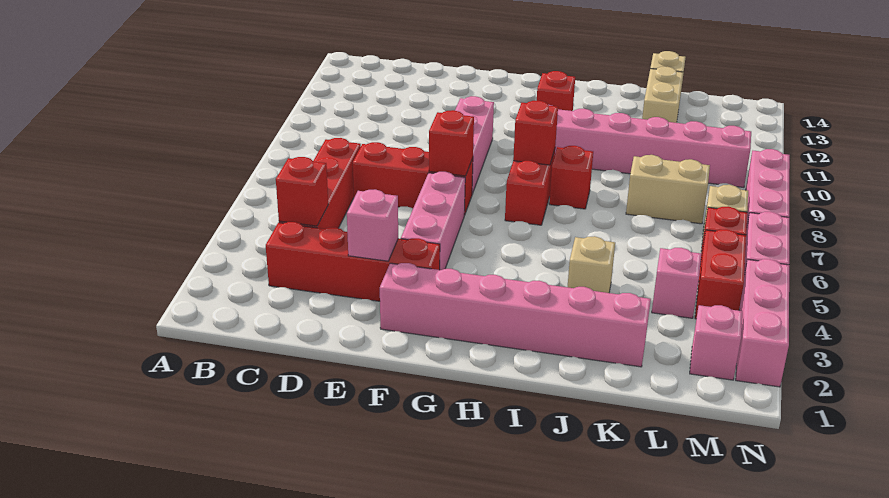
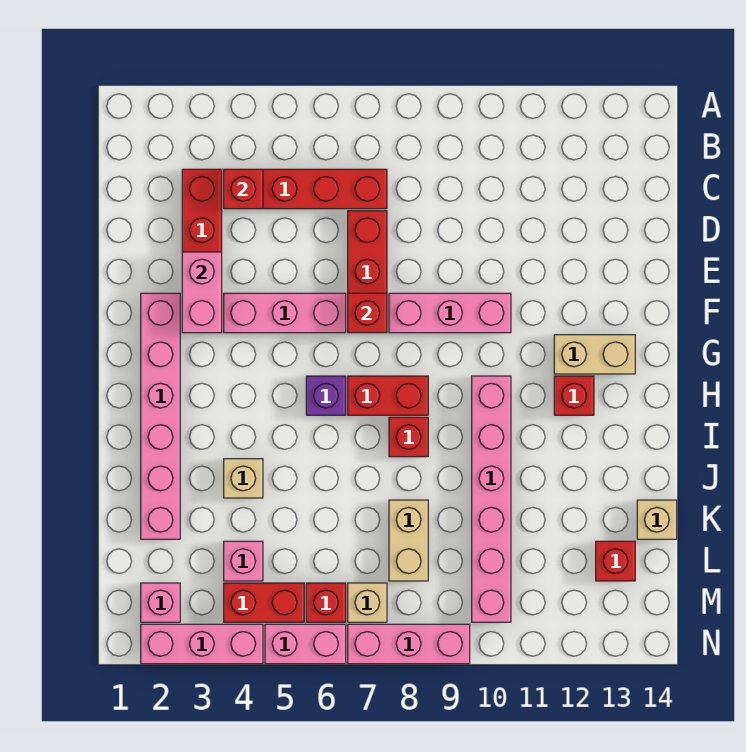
pink 1x1 brick [347,189,398,261] -> pink 1x2 brick [182,252,222,333]
none -> purple 1x1 brick [306,376,346,415]
red 1x1 brick [513,101,558,165] -> red 1x1 brick moved to [596,541,635,581]
tan 1x2 brick [642,67,683,123] -> tan 1x2 brick moved to [554,335,635,374]

